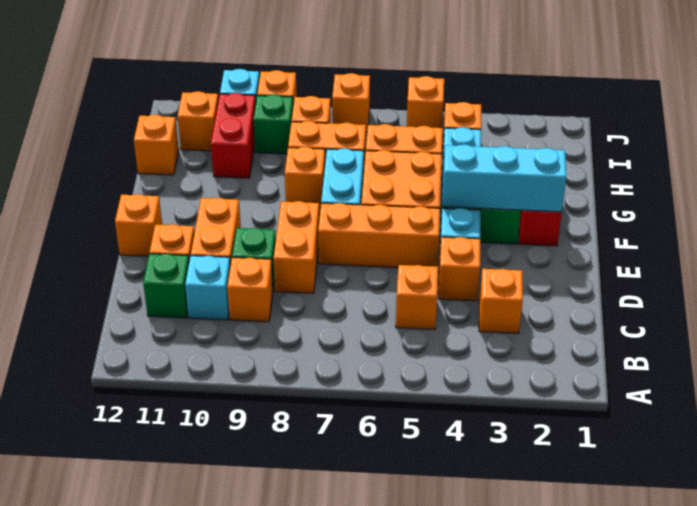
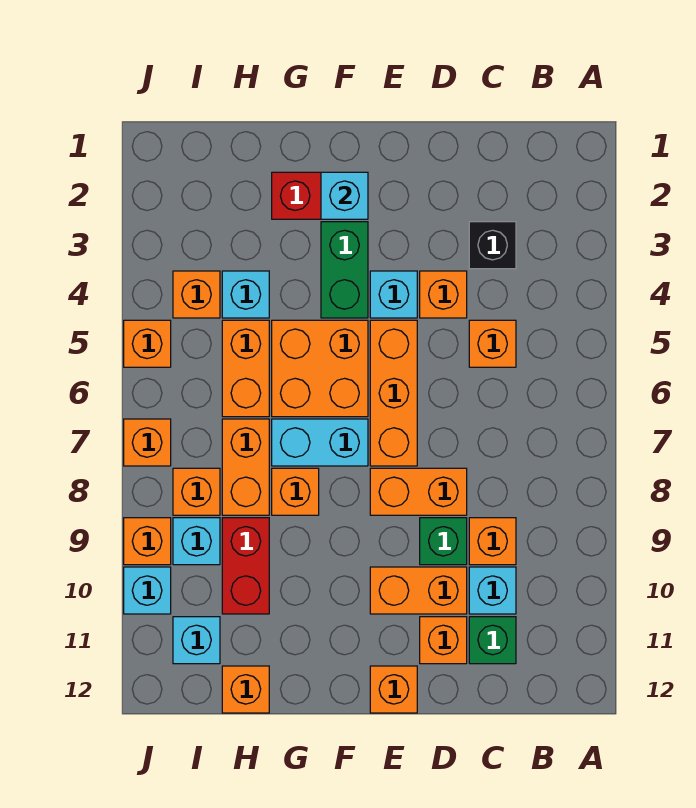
orange 1x1 brick [479,269,523,333] -> black 1x1 brick [469,222,516,269]
cyan 1x3 brick [442,144,566,212] -> cyan 1x1 brick [321,172,368,219]
red 1x2 brick [211,93,256,178] -> red 1x2 brick turned to [222,518,269,614]
green 1x1 brick [253,94,293,154] -> cyan 1x1 brick [173,518,220,565]
orange 1x1 brick [178,91,218,151] -> cyan 1x1 brick [173,617,220,664]

